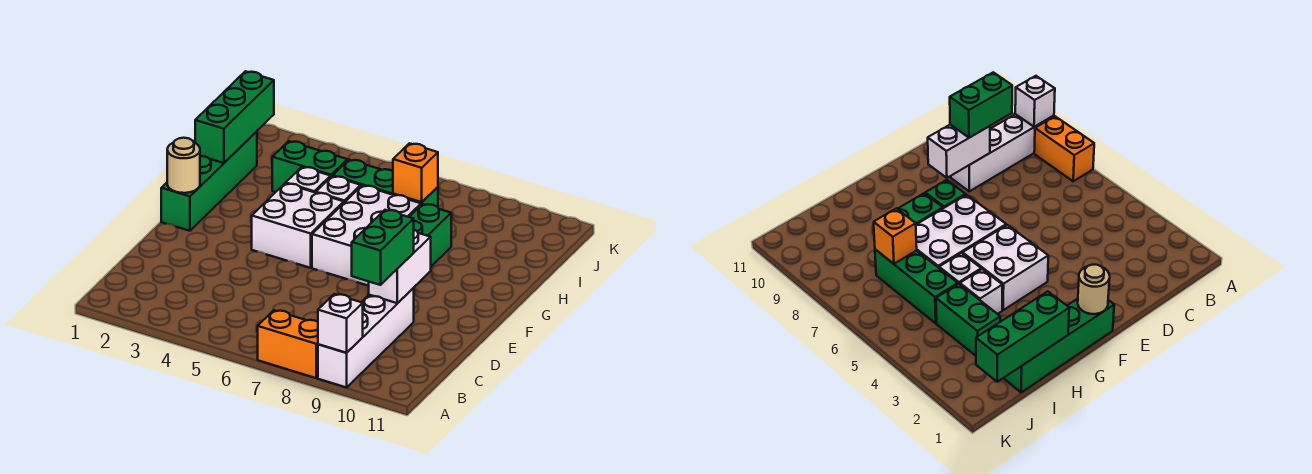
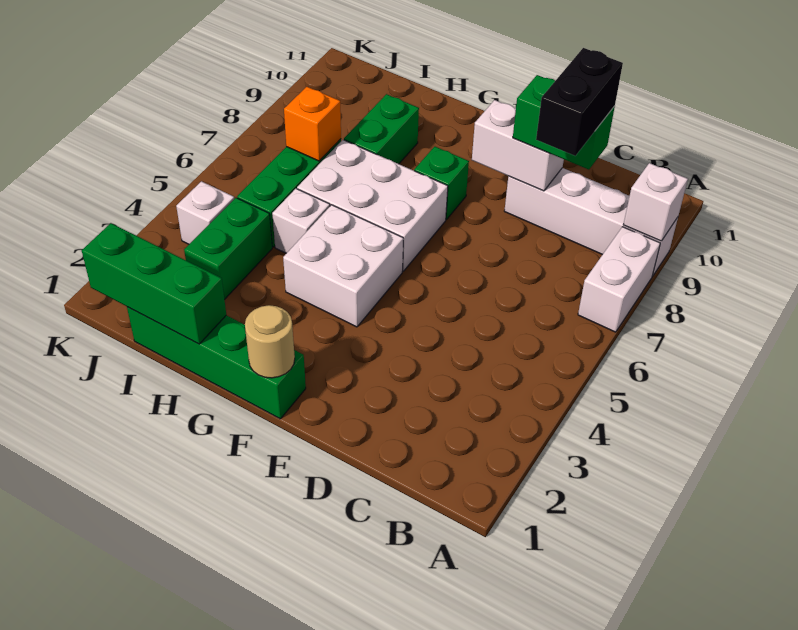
orange 1x2 brick [258,310,318,378] -> white 1x2 brick [578,227,660,332]
none -> black 1x2 brick [536,48,623,156]
green 1x2 brick [410,204,451,266] -> green 1x2 brick turned to [344,94,419,164]
white 1x1 brick [286,167,331,193] -> white 1x1 brick moved to [176,181,234,244]

